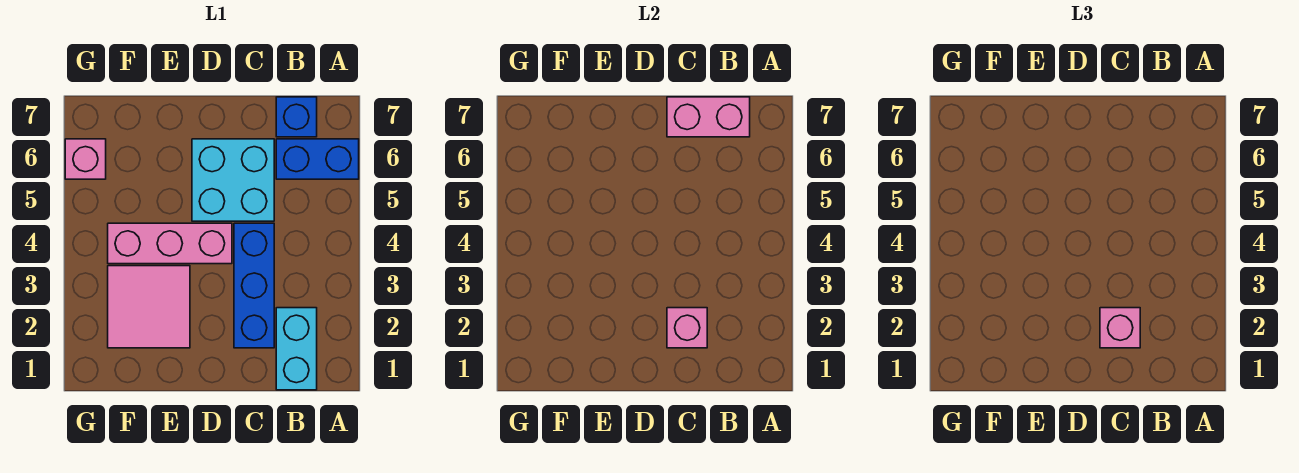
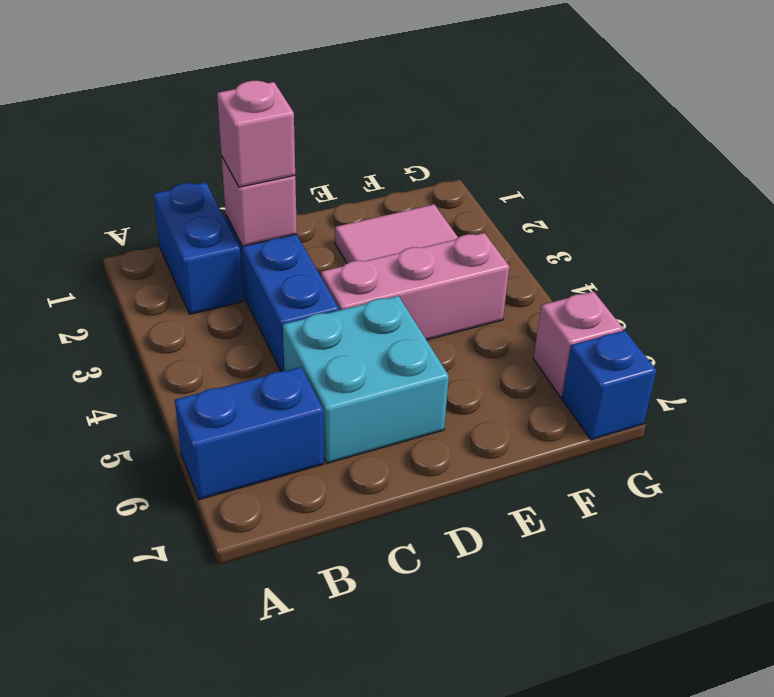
cyan 1x2 brick [276,308,317,390] -> blue 1x2 brick [153,183,243,314]
blue 1x1 brick [276,97,317,137] -> blue 1x1 brick moved to [562,331,656,440]
pink 1x2 brick [667,97,750,137] -> none

